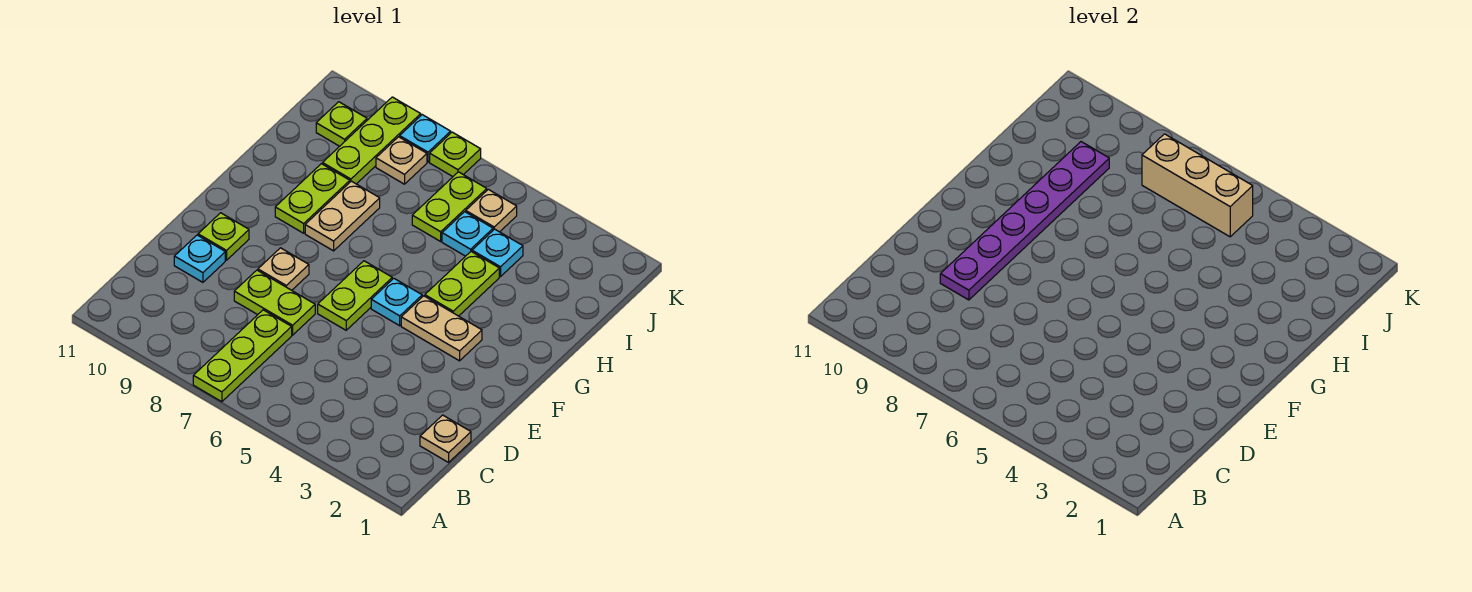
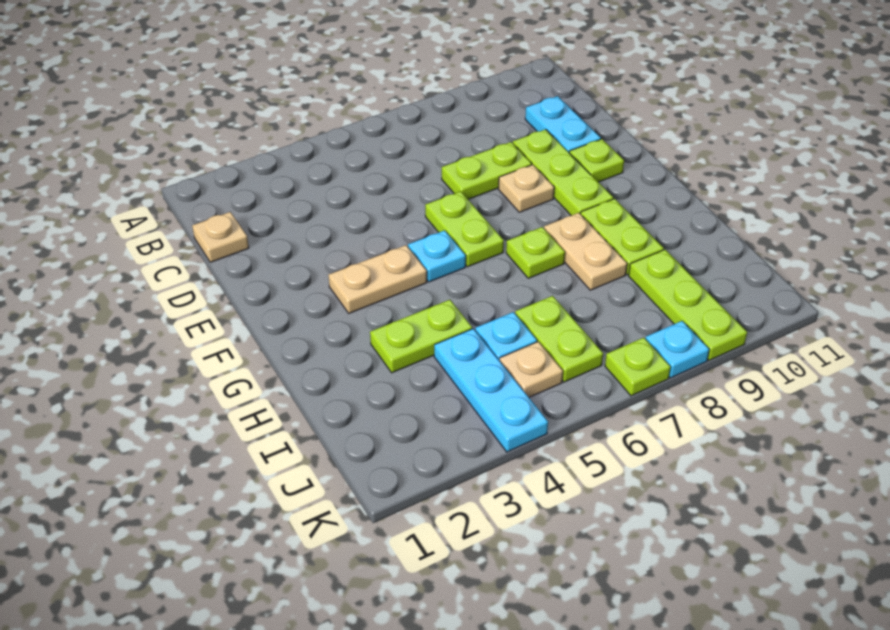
lime 1x3 plate [193,310,292,402] -> lime 1x3 plate moved to [513,129,613,215]
purple 1x6 plate [940,142,1109,300] -> none
cyan 1x1 plate [174,235,225,282] -> cyan 1x2 plate [525,96,601,152]
lime 1x2 plate [425,252,499,316] -> lime 1x2 plate turned to [370,300,472,373]
cyan 1x1 plate [472,229,523,277] -> cyan 1x3 plate [434,329,548,452]
tan 1x3 brick [1142,134,1253,237] -> none
tan 1x1 plate [376,137,427,184] -> none
lime 1x1 plate [316,102,367,146] -> lime 1x1 plate moved to [506,227,565,278]

